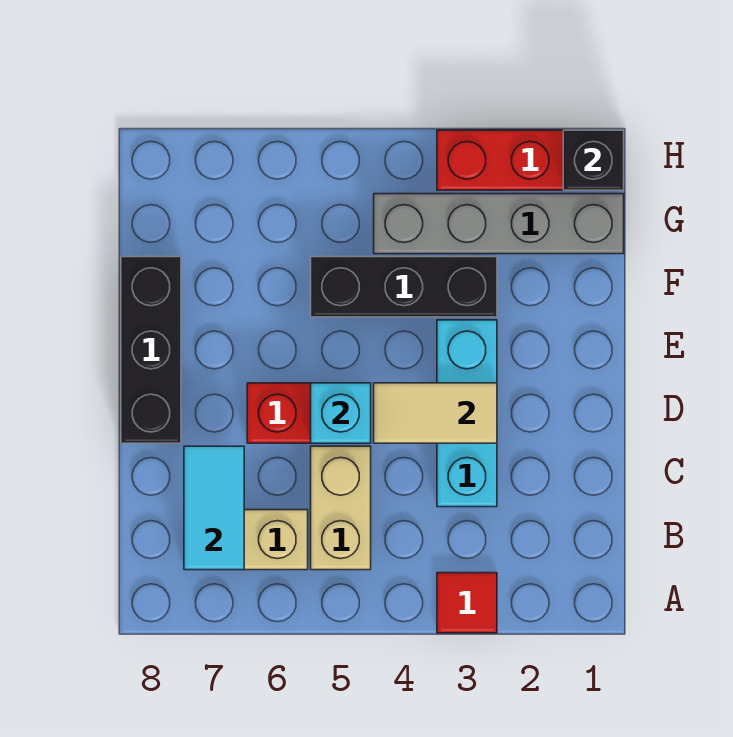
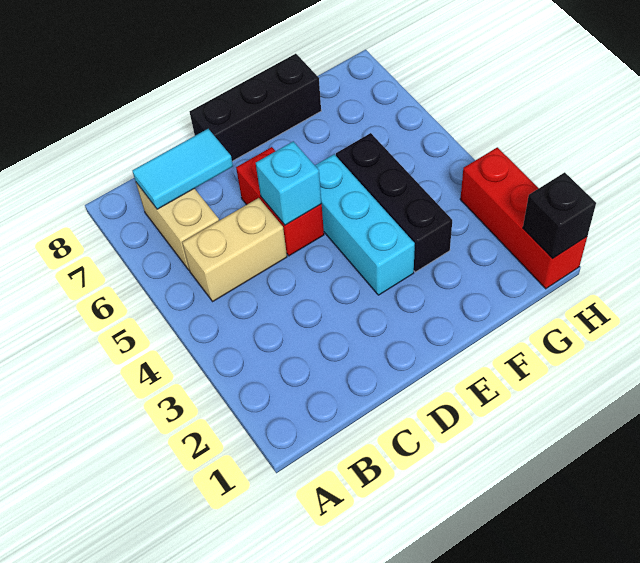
red 1x1 tile [437,573,497,633] -> none
cyan 1x3 brick [437,320,497,507] -> cyan 1x3 brick turned to [315,154,415,295]
tan 1x2 tile [374,383,497,443] -> none
grey 1x4 brick [374,194,624,254] -> none

